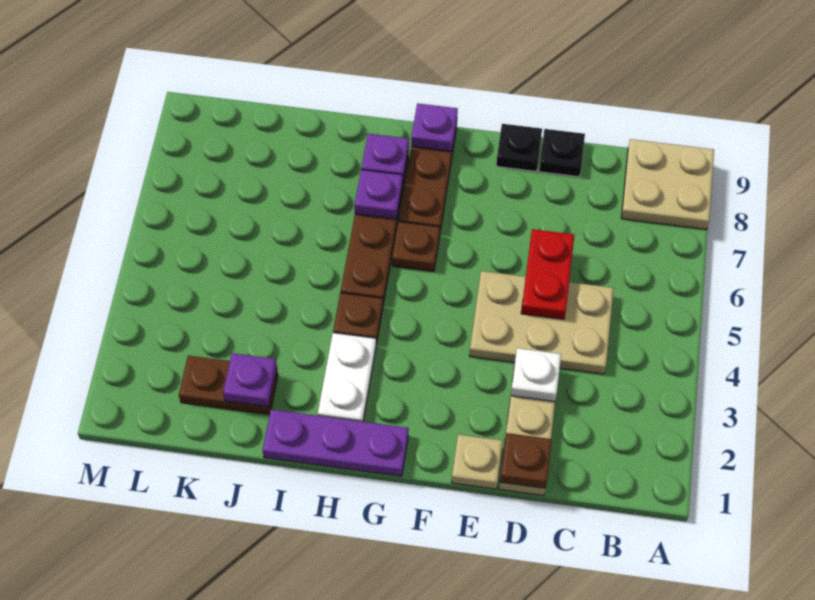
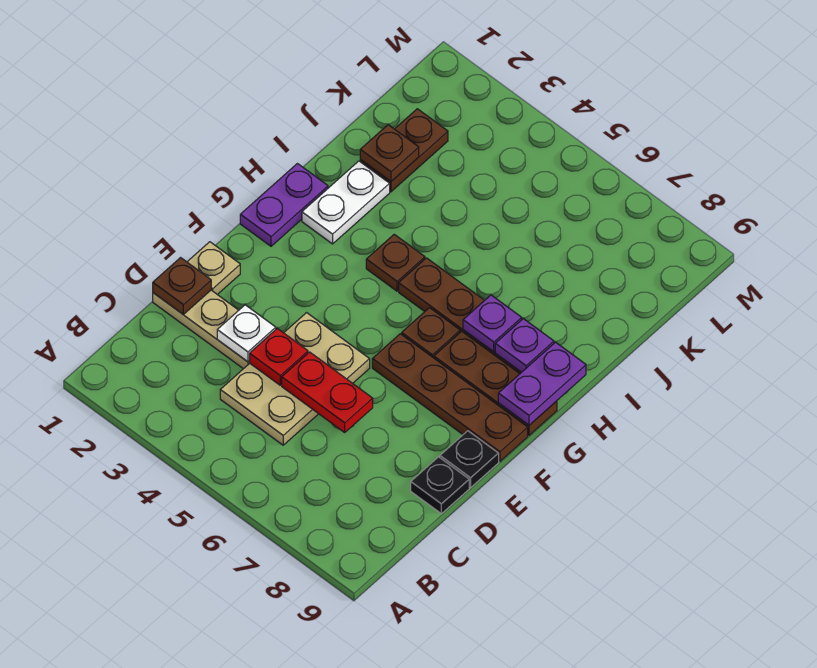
tan 2x2 plate [621,139,714,229] -> none
none -> red 1x1 plate [250,328,308,385]
none -> brown 1x4 plate [372,334,528,461]
purple 1x3 plate [263,409,409,476] -> purple 1x2 plate [240,164,328,246]
purple 1x1 plate [411,103,458,151] -> purple 1x2 plate [498,342,586,425]
white 1x2 plate [318,333,376,422] -> white 1x2 plate turned to [302,161,390,244]
purple 1x1 plate [223,353,277,407] -> brown 1x1 plate [360,125,419,181]

